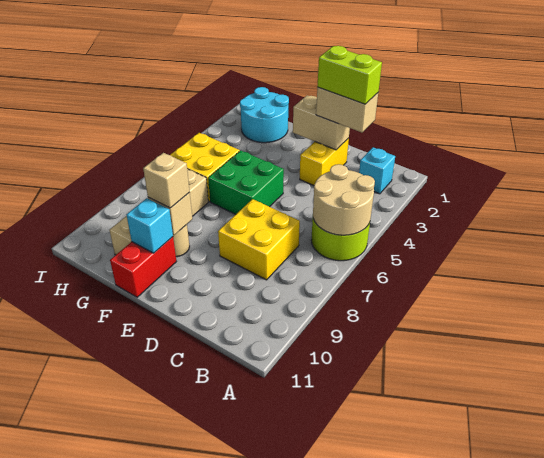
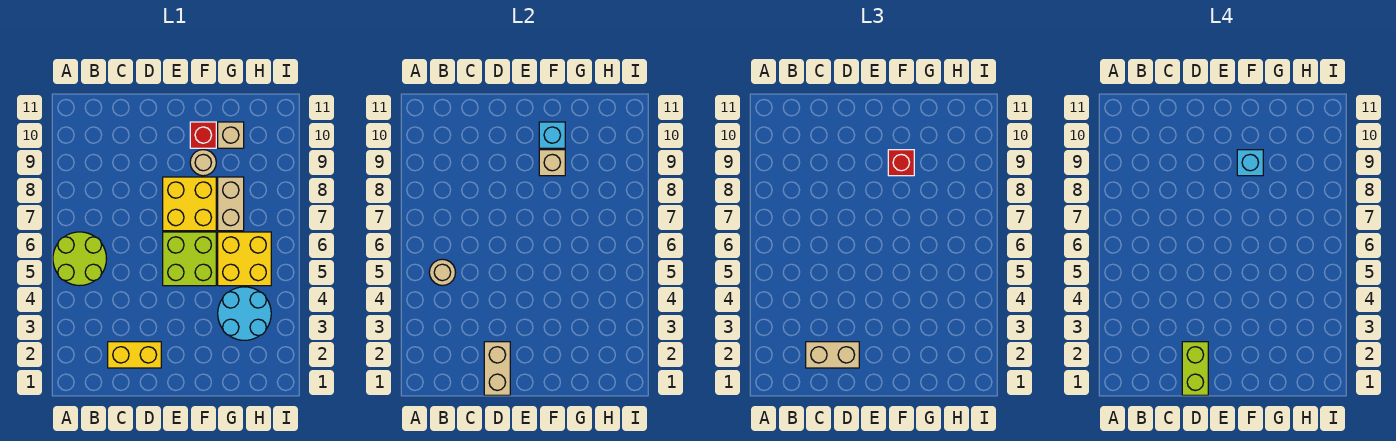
tan 2x2 round brick [313,164,375,235] -> tan 1x1 round brick [429,259,455,286]
cyan 1x1 brick [359,147,395,194] -> cyan 1x1 brick moved to [1237,150,1263,176]
lime 1x2 brick [317,46,382,104] -> lime 1x2 brick turned to [1182,342,1208,395]
yellow 2x2 brick [218,199,300,280] -> yellow 2x2 brick moved to [163,177,216,231]
yellow 1x2 brick [300,138,349,186] -> yellow 1x2 brick turned to [108,342,161,368]
tan 1x2 brick [293,95,350,150] -> tan 1x2 brick turned to [484,342,510,395]
green 2x2 brick [208,150,284,215] -> lime 2x2 brick [163,232,216,286]
tan 1x1 brick [143,153,190,208] -> red 1x1 brick [888,150,914,176]
red 1x2 brick [110,237,176,297] -> red 1x1 brick [190,122,216,148]
cyan 2x2 round brick [240,87,289,143] -> cyan 2x2 round brick moved to [218,287,271,340]

